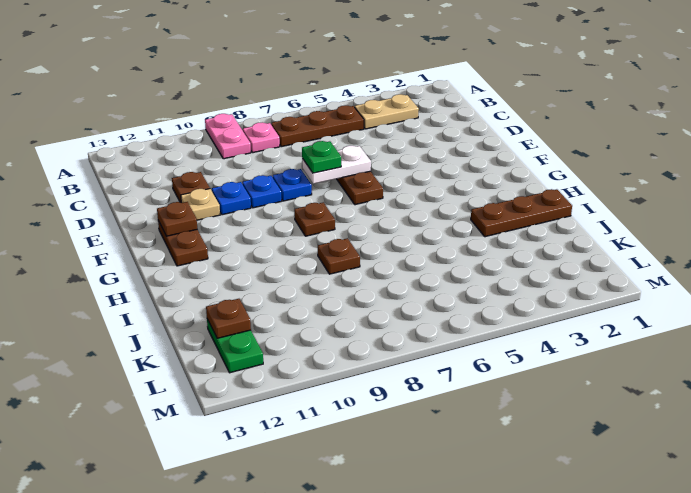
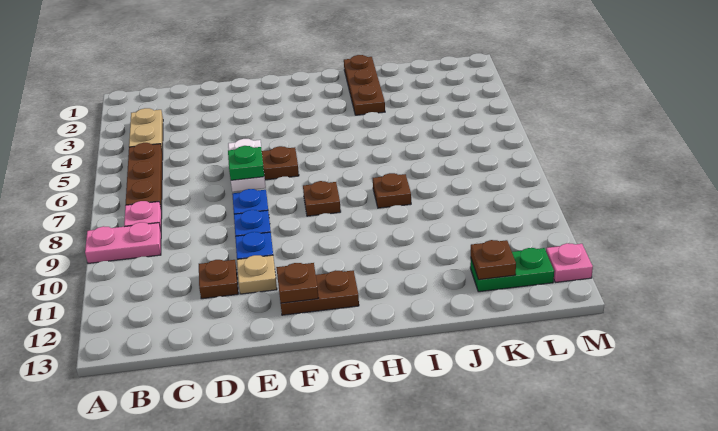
none -> pink 1x1 plate [546,243,593,282]

